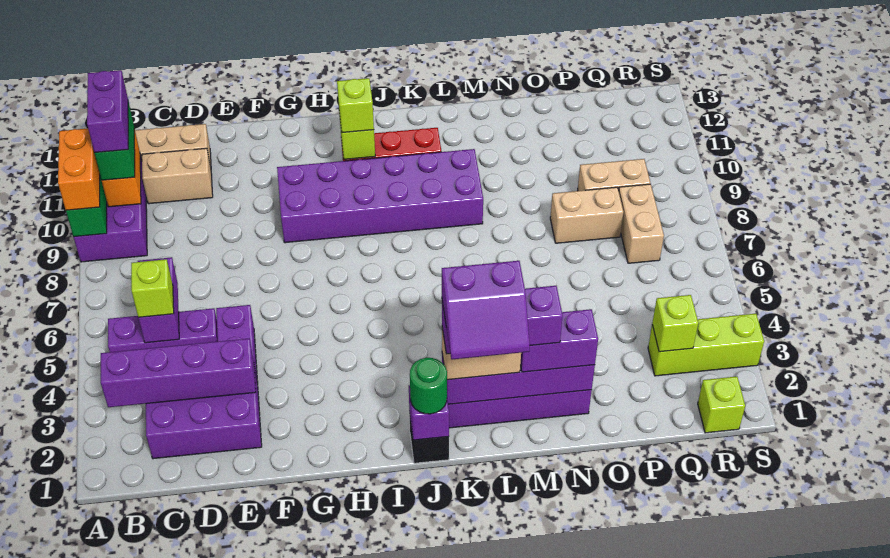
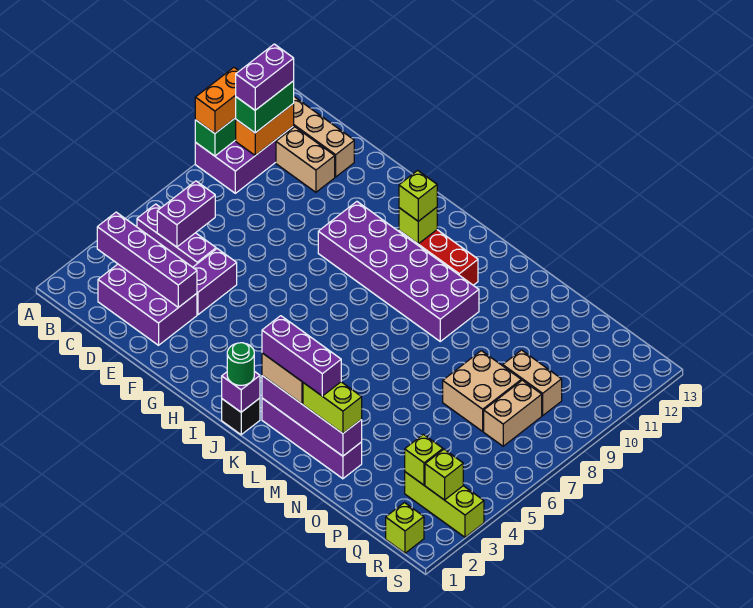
lime 1x1 brick [131,259,174,318] -> lime 1x1 brick moved to [425,449,463,500]
purple 2x2 slope [442,261,530,359] -> none
purple 1x2 brick [520,309,598,372] -> lime 1x2 brick [303,382,362,433]
tan 1x2 brick [550,187,623,243] -> tan 2x2 brick [443,351,521,431]

